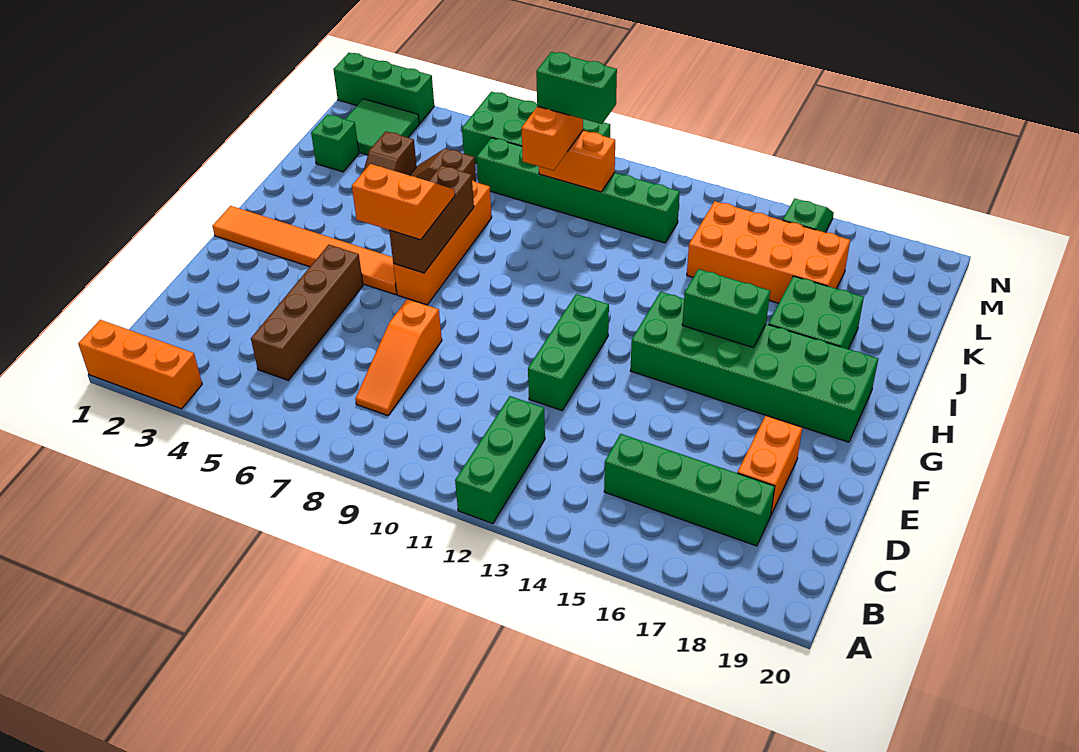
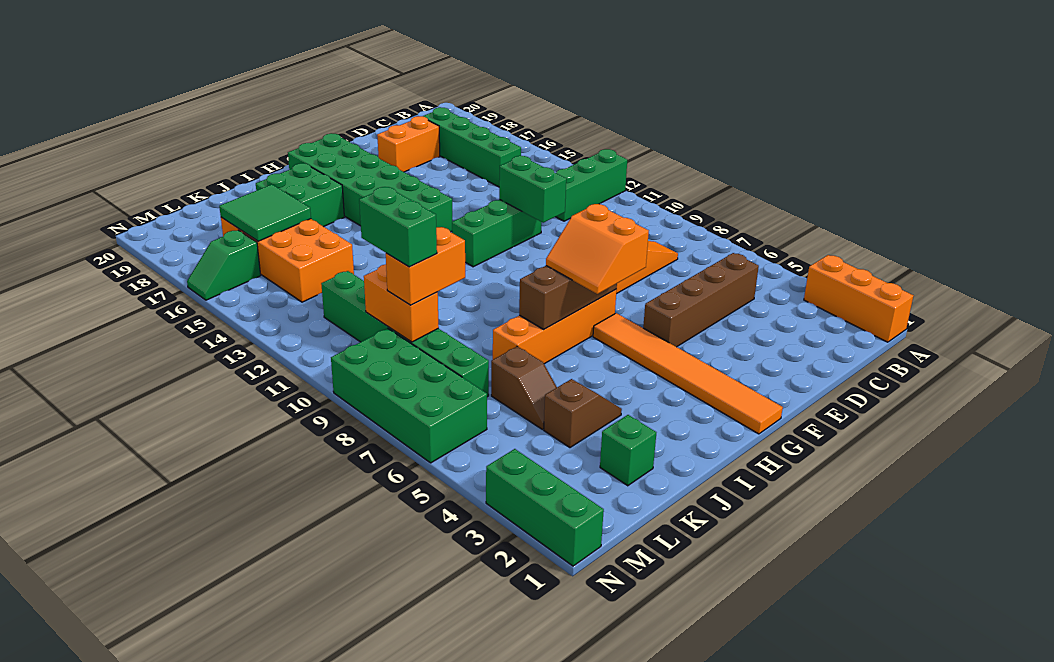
green 1x2 brick [682,269,770,348] -> green 1x2 brick moved to [499,156,566,223]
green 2x2 tile [345,99,419,155] -> green 2x2 tile moved to [219,184,311,241]

